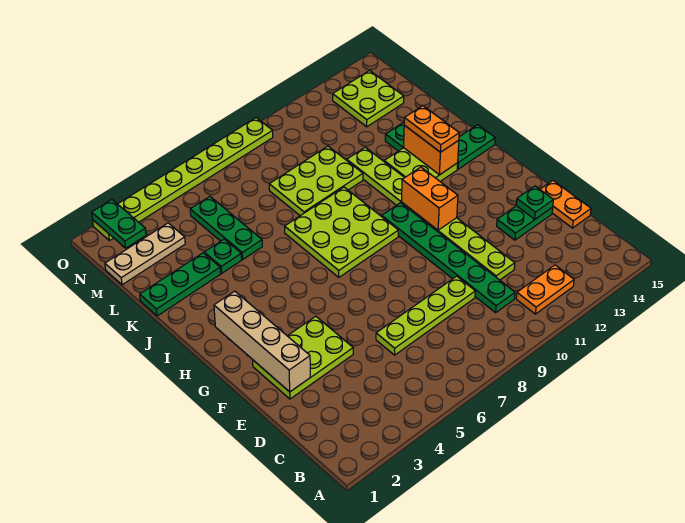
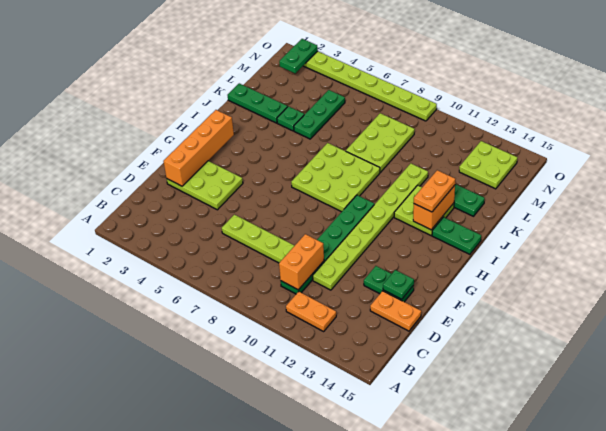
orange 1x2 plate [540,181,591,228] -> orange 1x2 plate turned to [370,291,421,331]
tan 1x4 brick [214,291,310,392] -> orange 1x4 brick [163,110,234,186]
orange 1x2 brick [401,167,458,230] -> orange 1x2 brick moved to [279,234,324,290]
lime 2x3 plate [269,146,363,216] -> lime 2x3 plate turned to [346,113,415,172]
tan 1x3 plate [105,223,185,285] -> none

